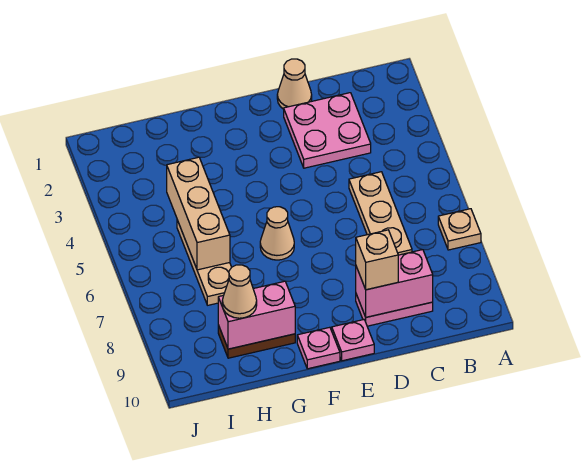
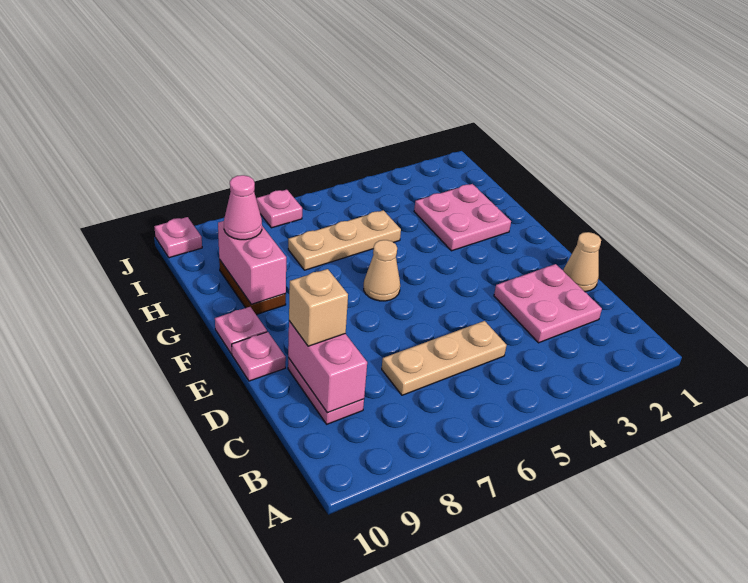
tan 1x1 plate [438,209,481,250] -> none
none -> pink 2x2 plate [414,184,511,251]
tan 1x3 brick [167,157,230,270] -> none
tan 1x1 cone [222,265,257,318] -> pink 1x1 cone [224,175,262,240]
none -> pink 1x1 plate [256,190,302,228]
none -> pink 1x1 plate [154,217,202,258]

